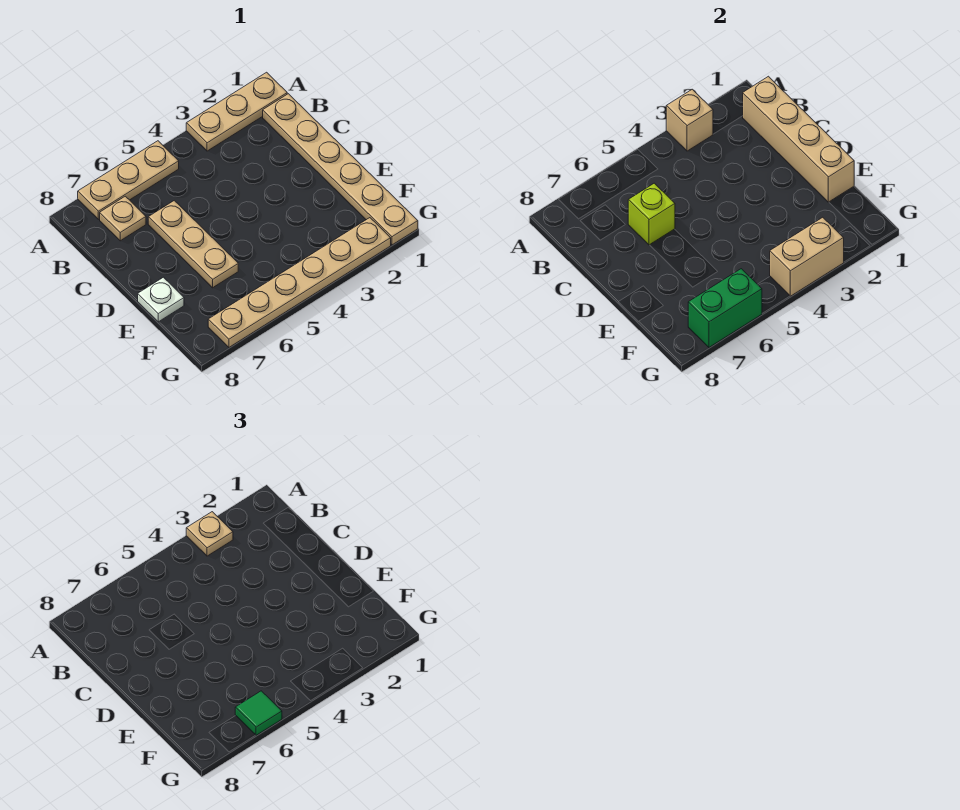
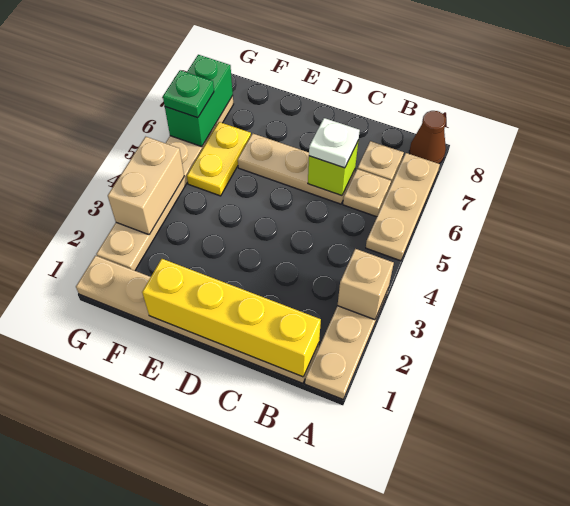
tan 1x1 plate [186,512,233,556] -> tan 1x1 plate moved to [343,169,391,217]
none -> brown 1x1 cone [409,111,446,164]
tan 1x4 brick [743,76,854,202] -> yellow 1x4 brick [142,259,321,377]
white 1x1 plate [138,277,184,322] -> white 1x1 plate moved to [309,118,360,168]
none -> yellow 1x2 plate [187,122,251,196]
green 1x1 tile [235,691,282,735] -> green 1x1 plate [163,70,214,118]

